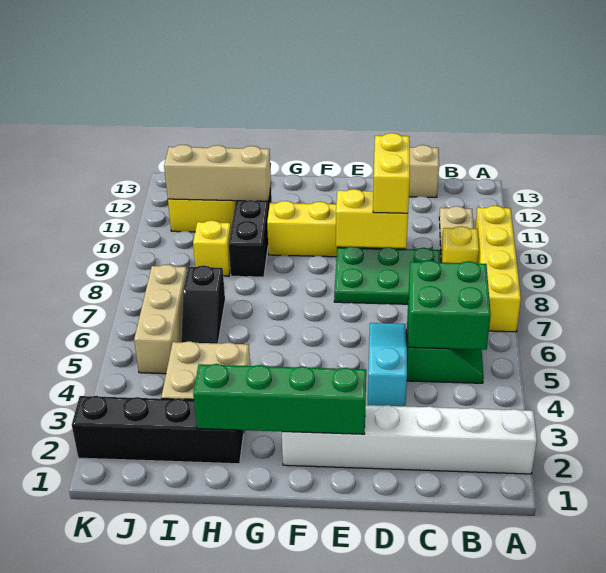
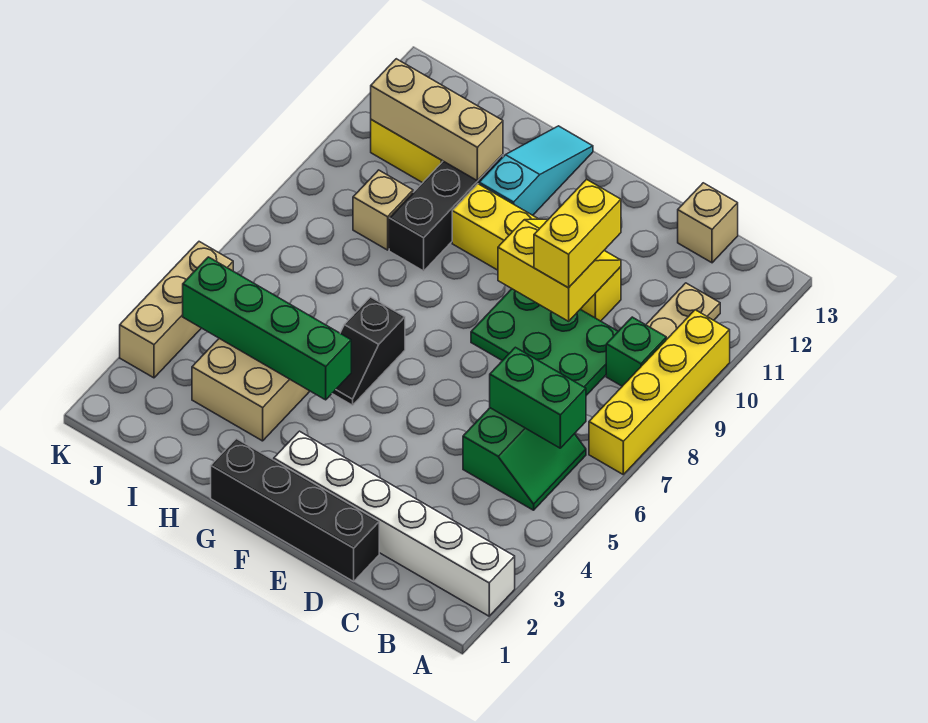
green 2x2 brick [408,260,491,350] -> green 1x2 brick [490,347,586,448]
yellow 1x1 brick [441,226,479,264] -> green 1x1 brick [606,317,666,386]
cyan 1x3 slope [368,323,407,406] -> cyan 1x3 slope moved to [479,126,593,215]
green 1x4 brick [193,364,366,434] -> green 1x4 brick moved to [183,257,351,400]
black 1x4 brick [72,396,244,464] -> black 1x4 brick moved to [211,439,379,581]
black 1x2 slope [181,265,225,343] -> black 1x2 slope moved to [332,297,405,405]
yellow 1x1 brick [193,220,231,276] -> tan 1x1 brick [353,170,413,250]
tan 1x3 brick [134,265,187,374] -> tan 1x3 brick moved to [120,242,233,378]

